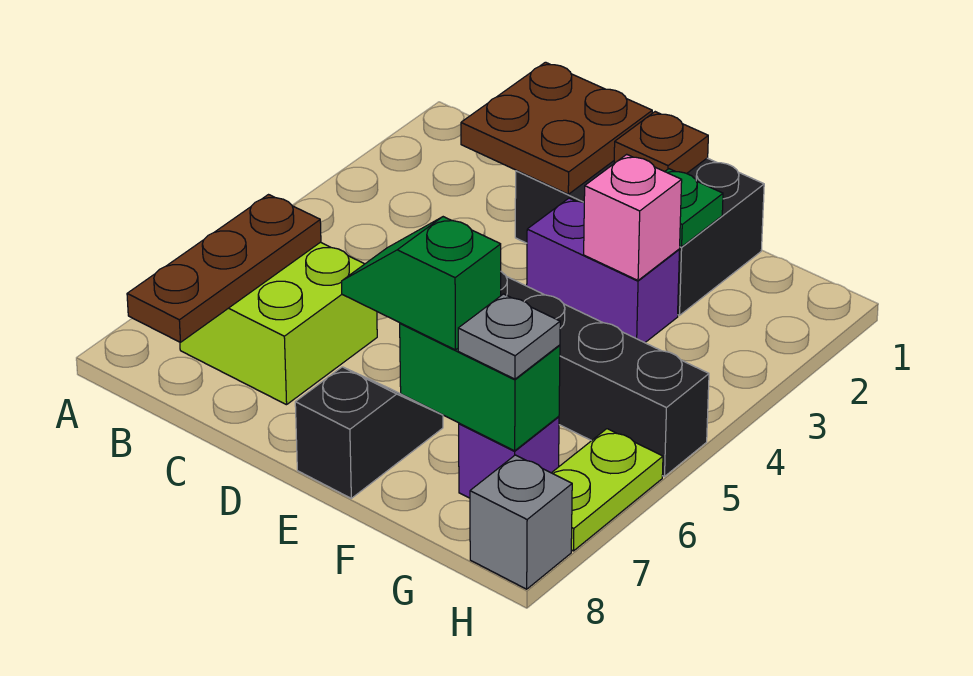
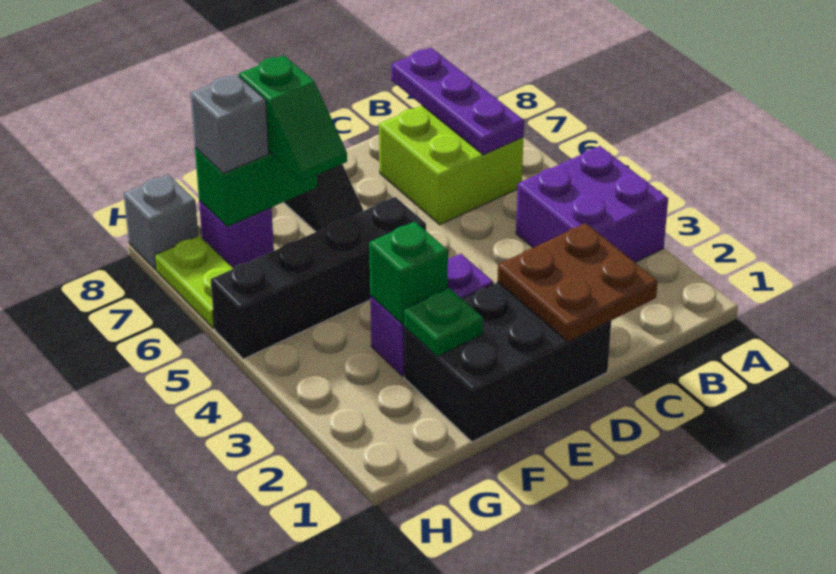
none -> purple 2x2 brick [516,146,668,262]
brown 1x3 plate [127,195,321,342] -> purple 1x3 plate [391,48,524,155]
brown 1x1 plate [614,112,708,174] -> none
green 1x2 slope [342,217,501,350] -> green 1x2 slope turned to [239,55,347,181]
pink 1x1 brick [584,154,682,280] -> green 1x1 brick [369,222,448,325]
grey 1x1 plate [458,294,560,379] -> grey 1x1 brick [190,74,269,173]

